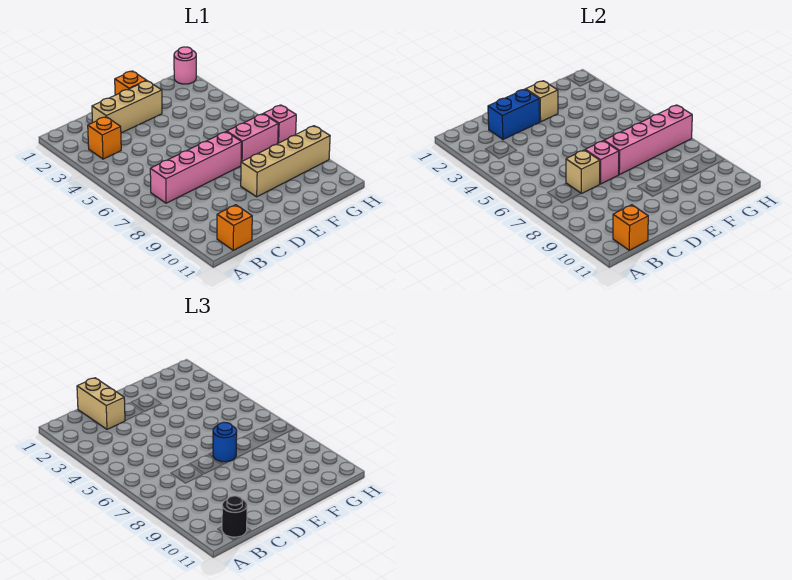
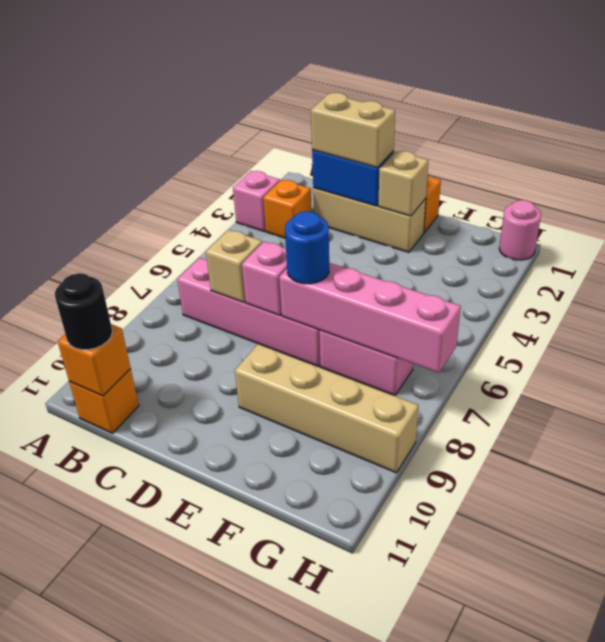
tan 1x2 brick [77,378,125,429] -> tan 1x2 brick turned to [311,93,395,168]
pink 1x1 brick [264,105,296,143] -> pink 1x1 brick moved to [233,171,280,231]

